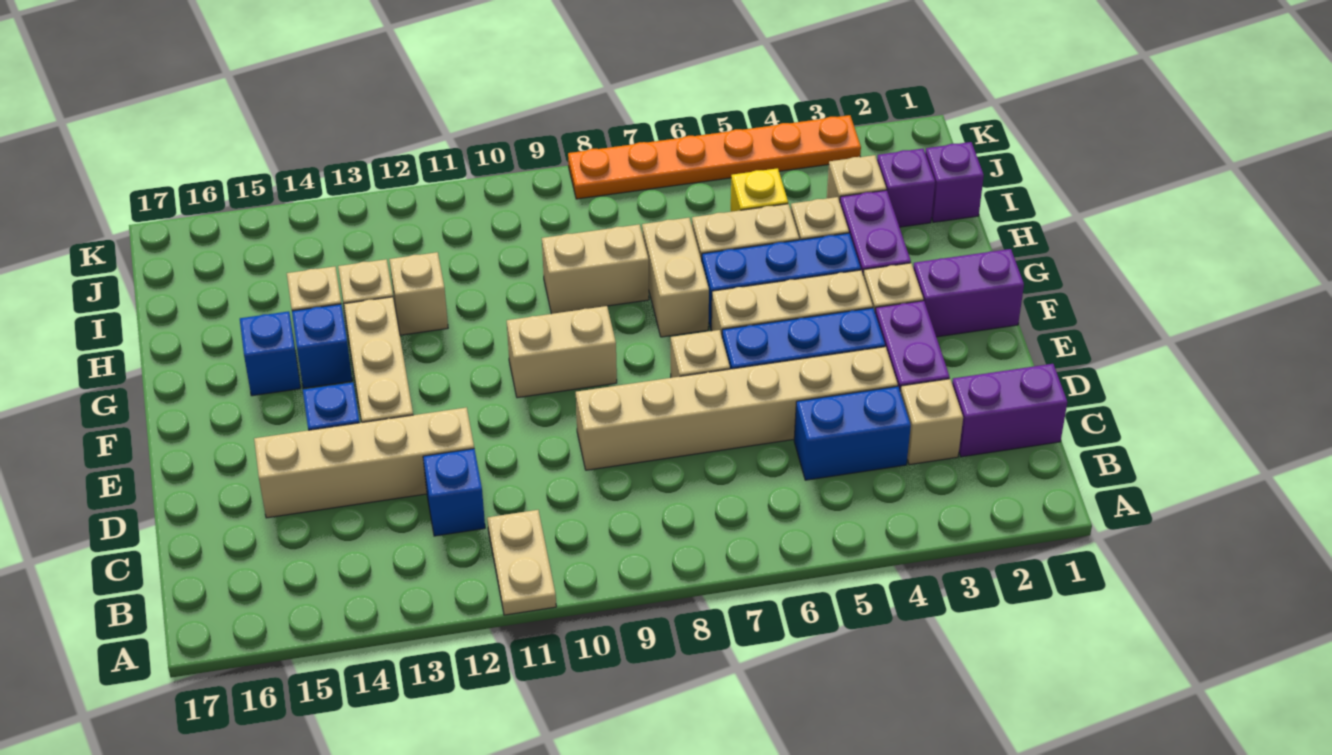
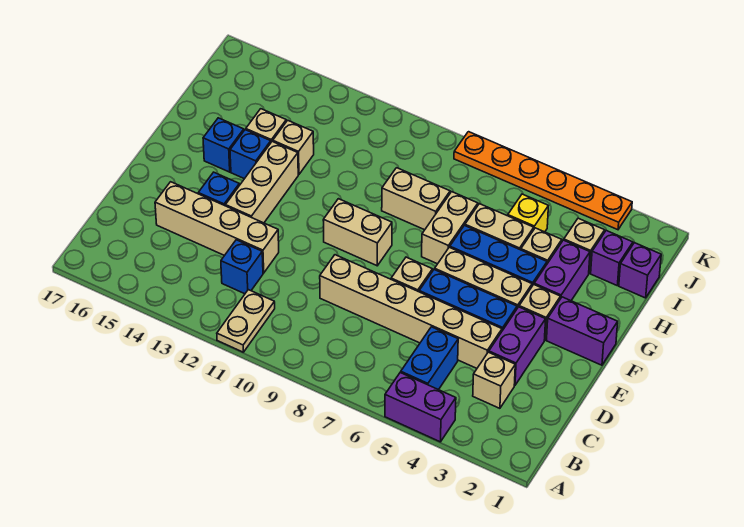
purple 1x2 brick [952,364,1067,457] -> purple 1x2 brick moved to [385,372,456,442]
blue 1x2 brick [794,386,911,480] -> blue 1x2 brick turned to [401,327,458,390]
tan 1x1 brick [389,252,448,335] -> none

